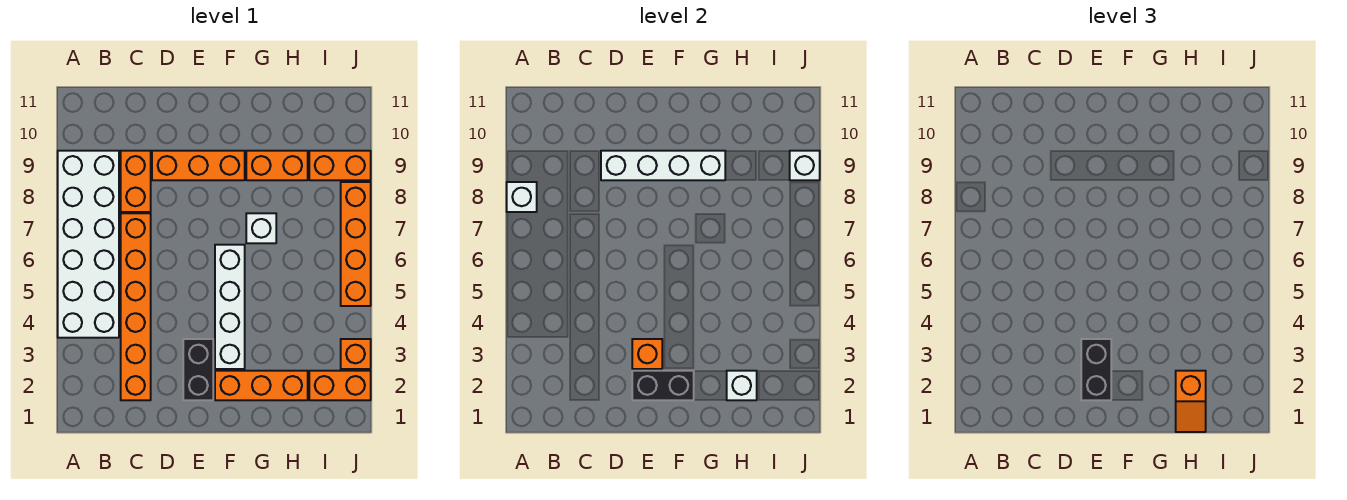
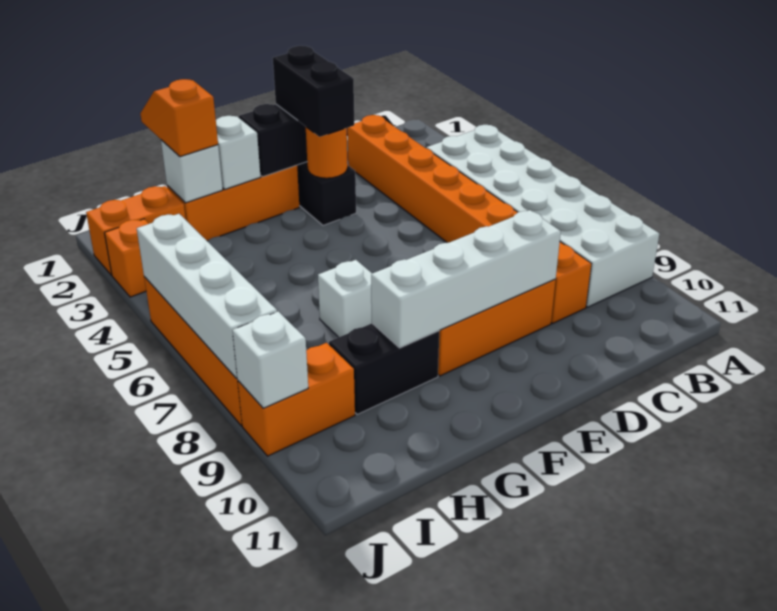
white 1x1 brick [507,182,537,212] -> white 1x1 brick moved to [216,116,261,189]
orange 1x1 brick [632,339,662,369] -> orange 1x1 round brick [306,127,348,178]
white 1x4 brick [215,245,245,369] -> white 1x4 brick moved to [137,214,277,378]
orange 1x2 brick [246,151,308,180] -> black 1x2 brick [329,323,439,414]

